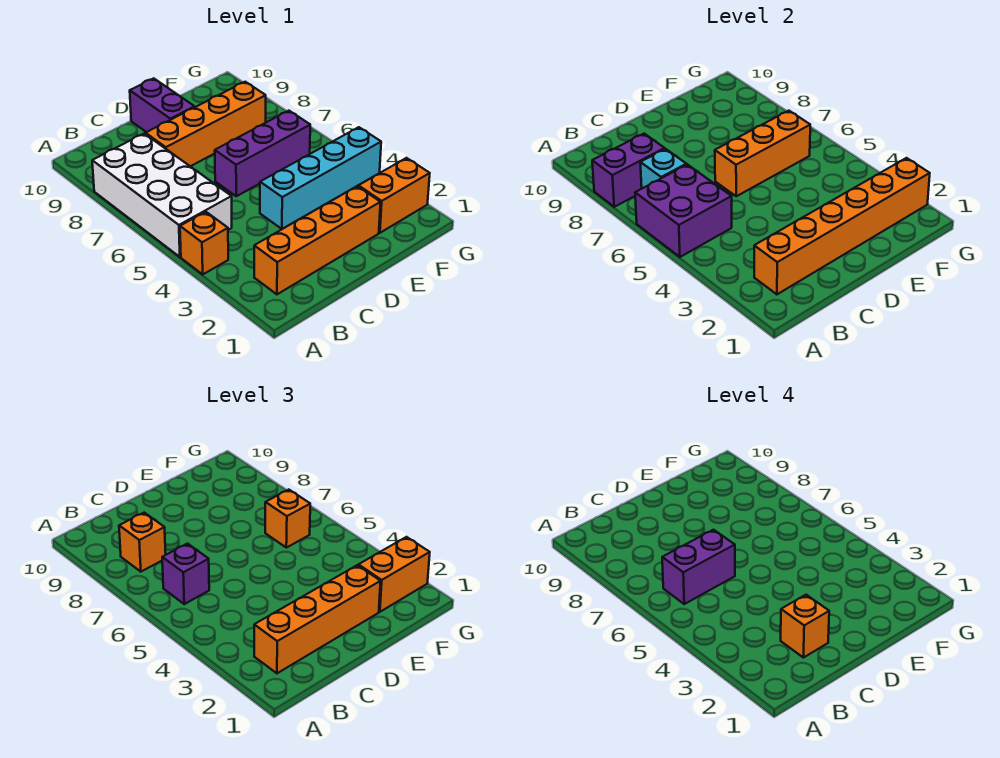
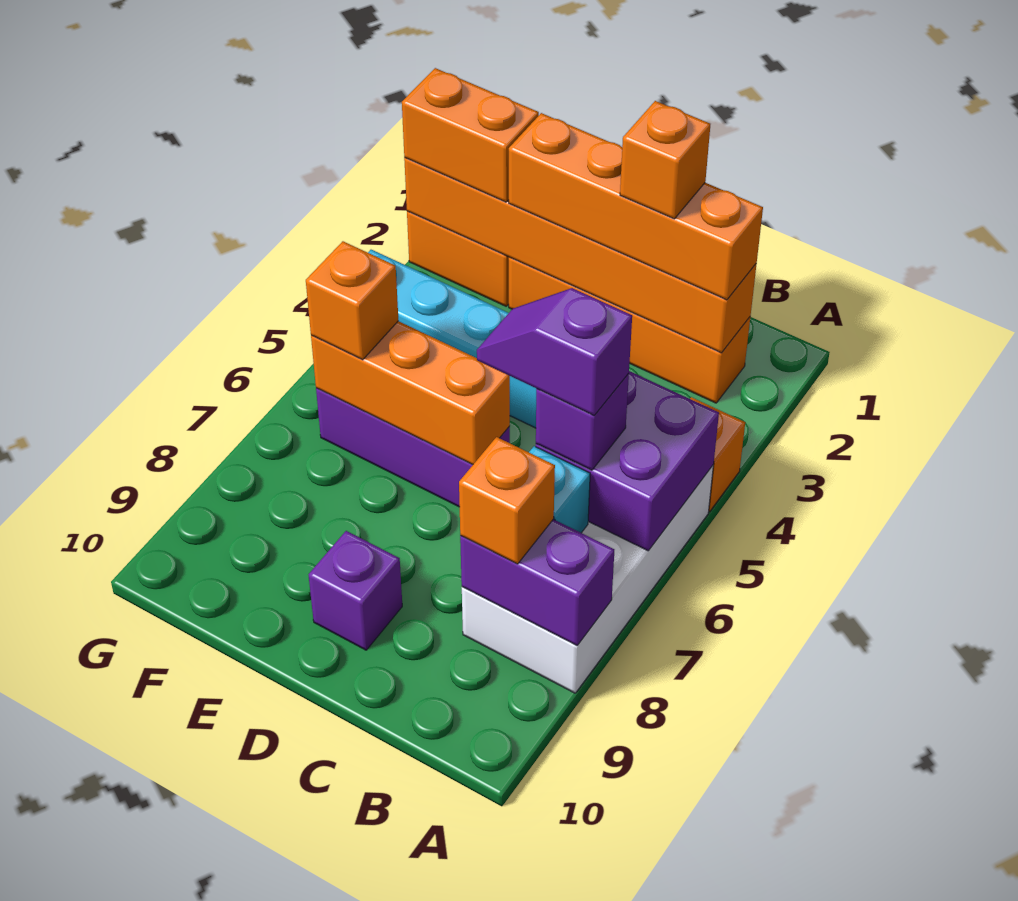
purple 1x2 brick [662,530,735,604] -> purple 1x2 slope [477,288,632,415]
orange 1x4 brick [146,82,266,166] -> none
purple 1x2 brick [130,78,195,132] -> purple 1x1 brick [309,531,402,650]

